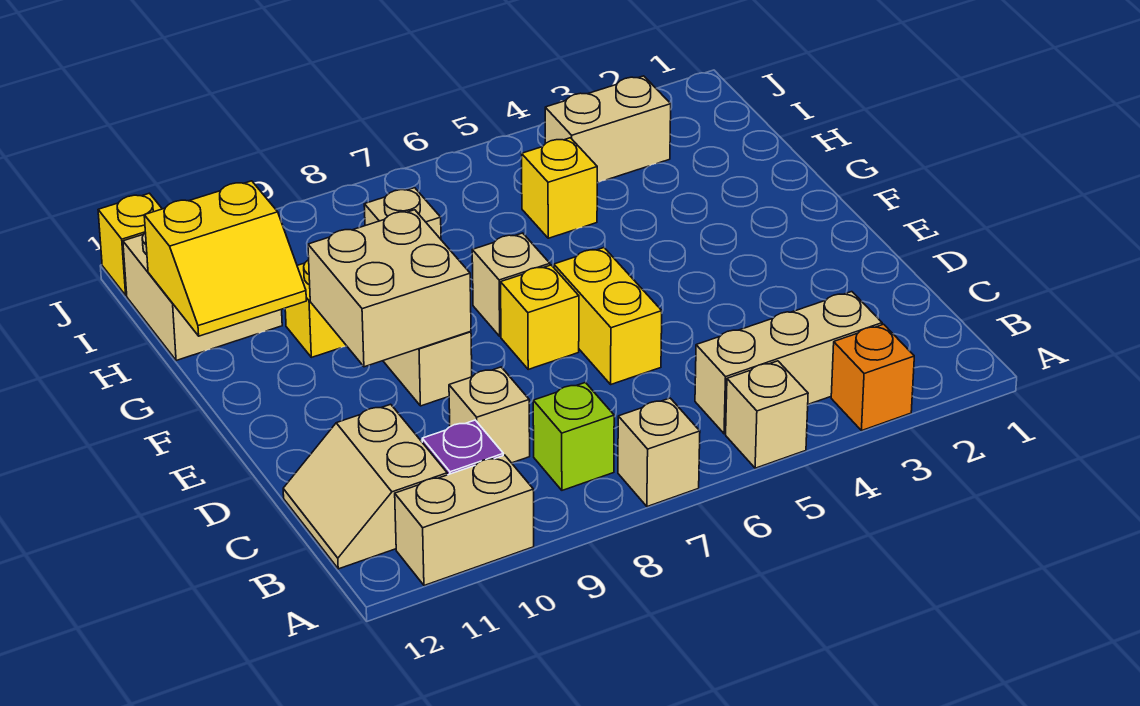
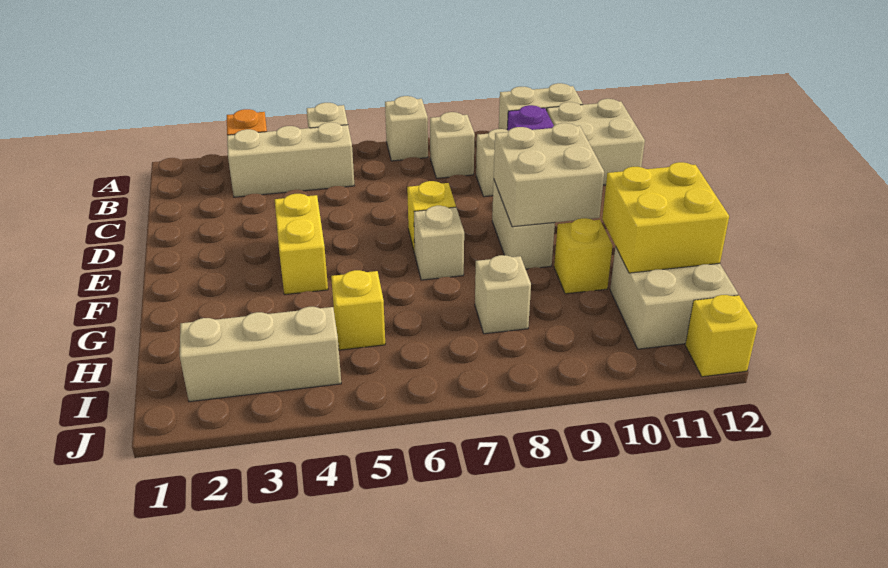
lime 1x1 brick [533,382,614,490] -> tan 1x1 brick [430,112,475,178]
tan 2x2 slope [283,404,447,569] -> tan 2x2 brick [547,99,645,185]
yellow 1x2 brick [554,248,662,384] -> yellow 1x2 brick moved to [275,194,328,294]
yellow 2x2 slope [144,181,306,336] -> yellow 2x2 brick [602,162,729,273]
tan 1x2 brick [545,76,671,183] -> tan 1x3 brick [180,307,341,402]

